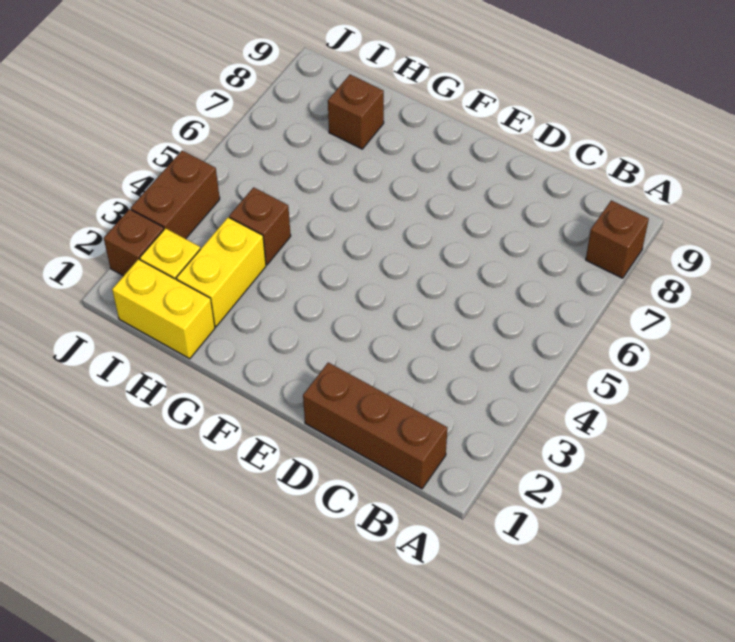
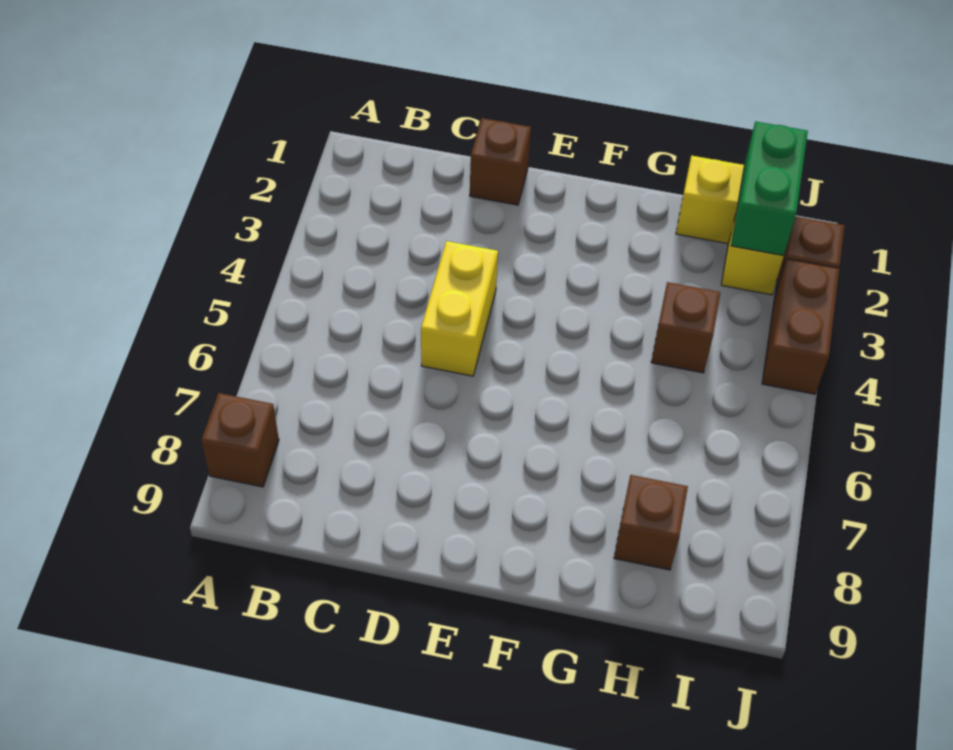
brown 1x3 brick [303,363,447,489] -> brown 1x1 brick [470,118,531,205]
yellow 1x2 brick [177,217,266,327] -> yellow 1x2 brick moved to [421,241,498,376]
none -> green 1x2 brick [731,121,808,256]

